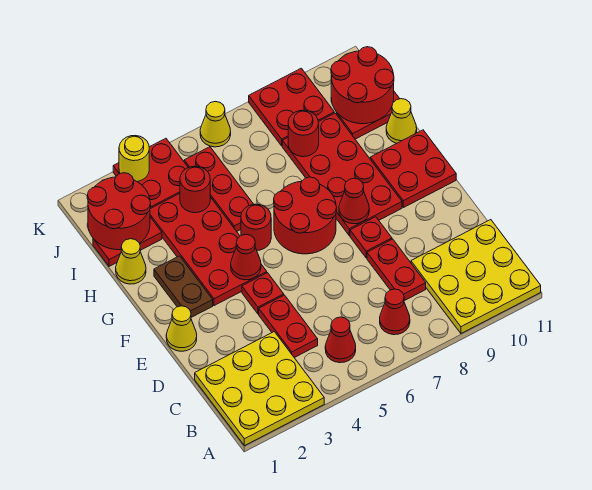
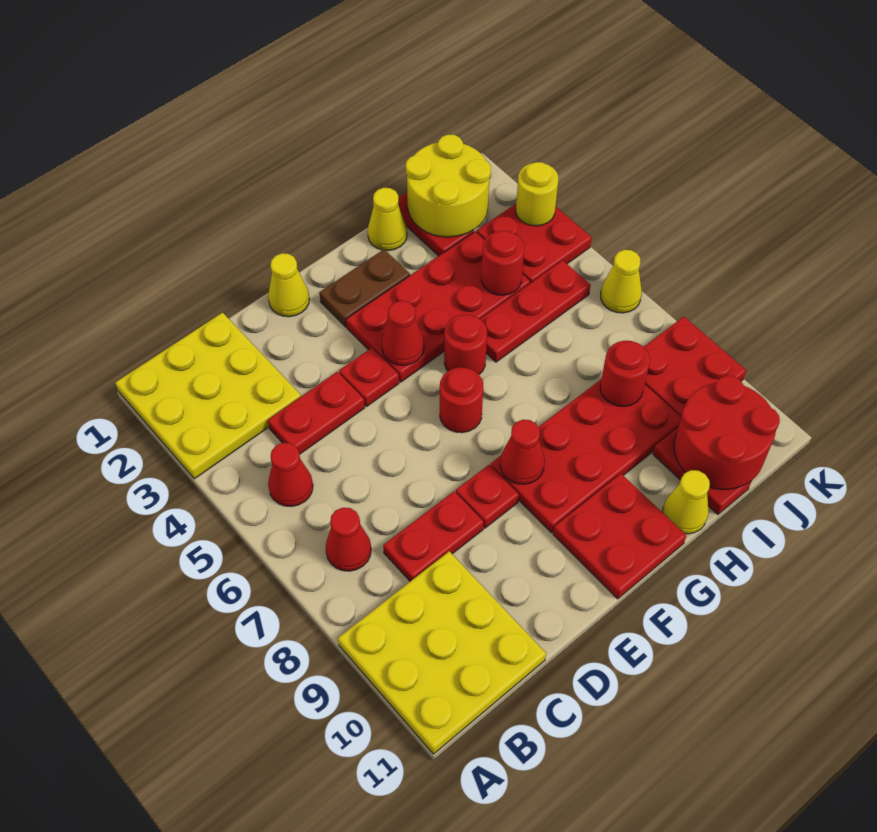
red 2x2 round brick [274,177,337,254] -> red 1x1 round brick [440,367,483,433]
red 2x2 round brick [87,173,151,250] -> yellow 2x2 round brick [406,134,491,237]

